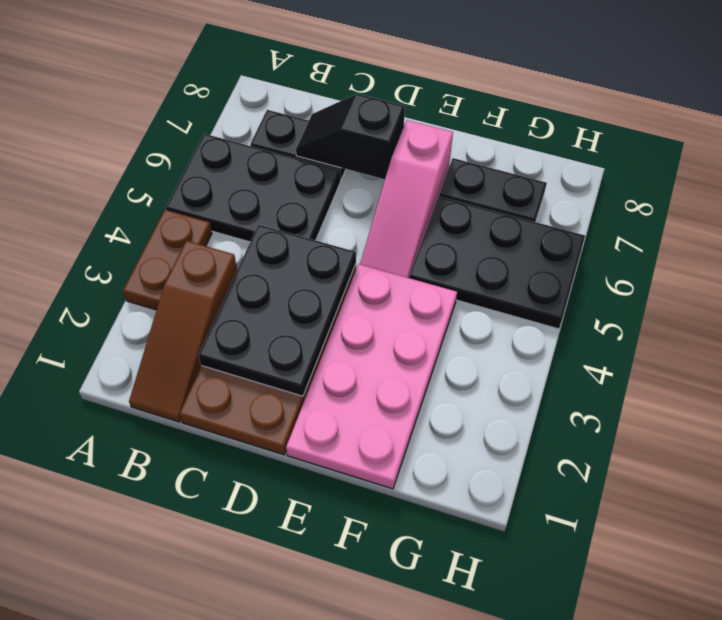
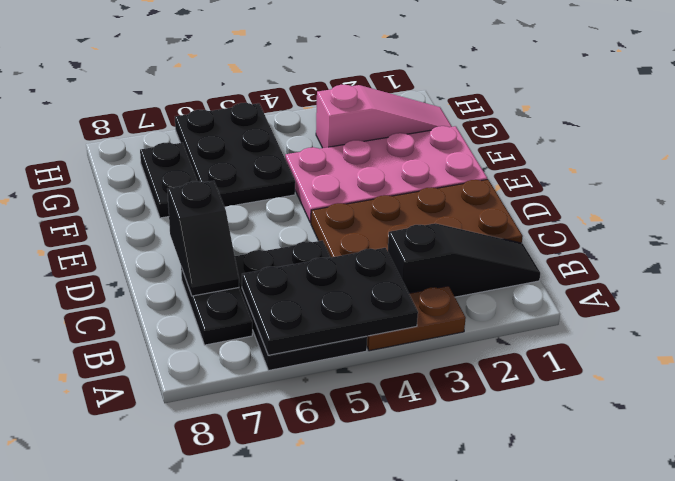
brown 1x3 slope [129,241,237,422] -> black 1x3 slope [388,223,540,297]
black 2x3 plate [198,225,356,396] -> black 2x3 plate moved to [242,248,418,355]
pink 1x3 slope [360,120,453,278] -> pink 1x3 slope moved to [316,85,452,148]

